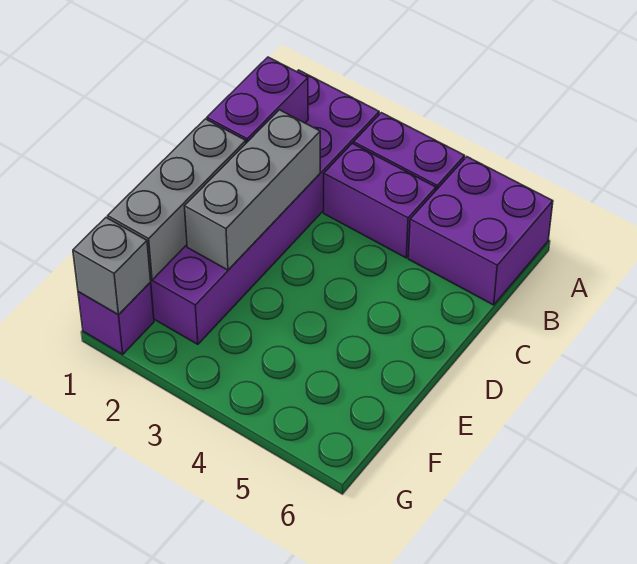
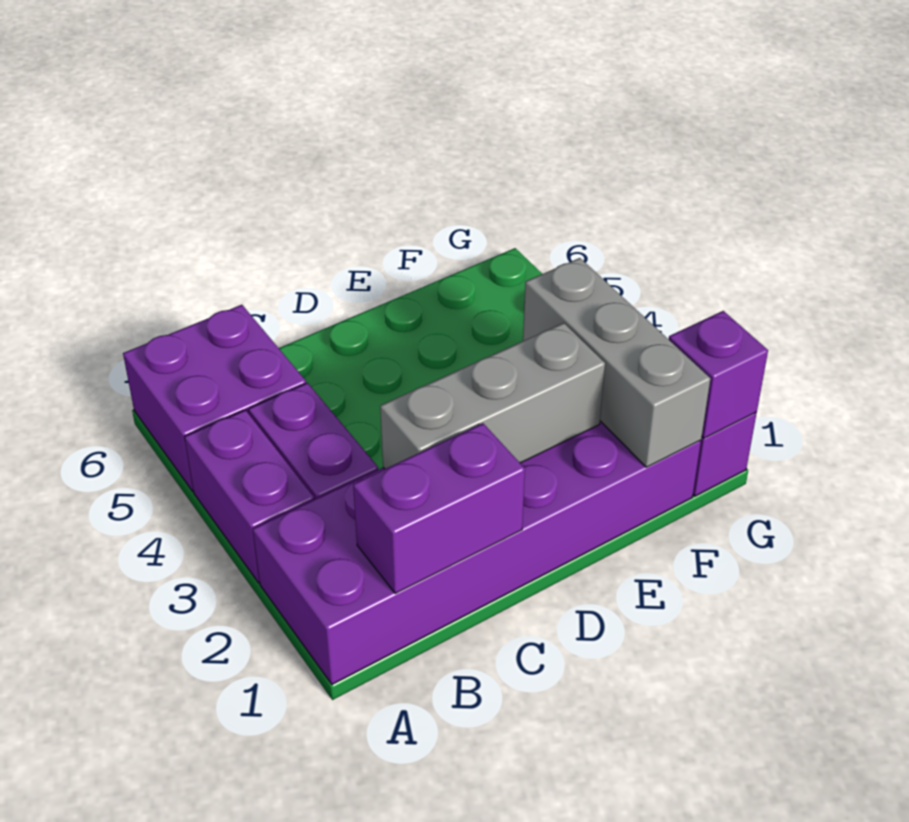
grey 1x3 brick [108,119,246,280] -> grey 1x3 brick turned to [523,258,710,467]
grey 1x1 brick [73,218,151,315] -> purple 1x1 brick [669,311,768,438]

